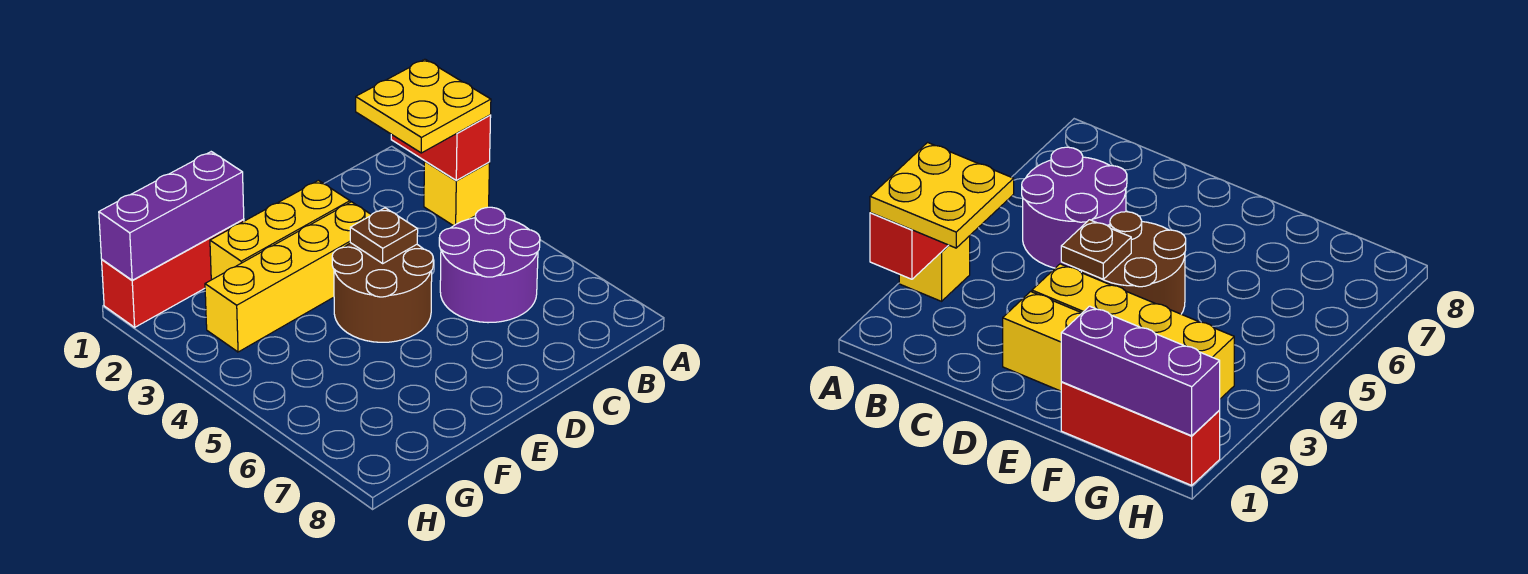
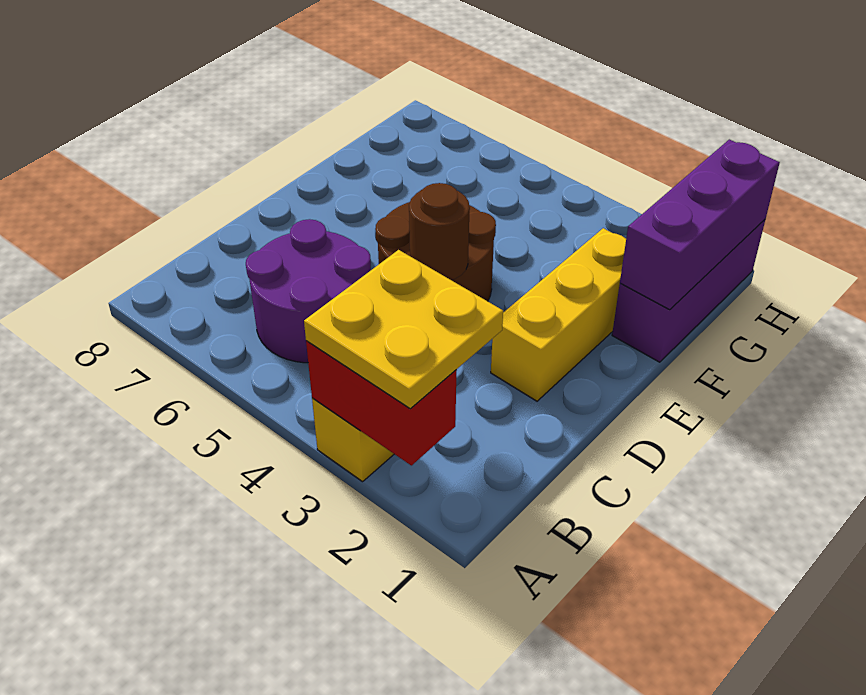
yellow 1x4 brick [205,202,371,352] -> none
brown 1x1 plate [350,208,418,263] -> brown 1x1 round brick [409,183,470,280]
red 1x3 brick [102,219,244,327] -> purple 1x3 brick [612,220,765,362]

